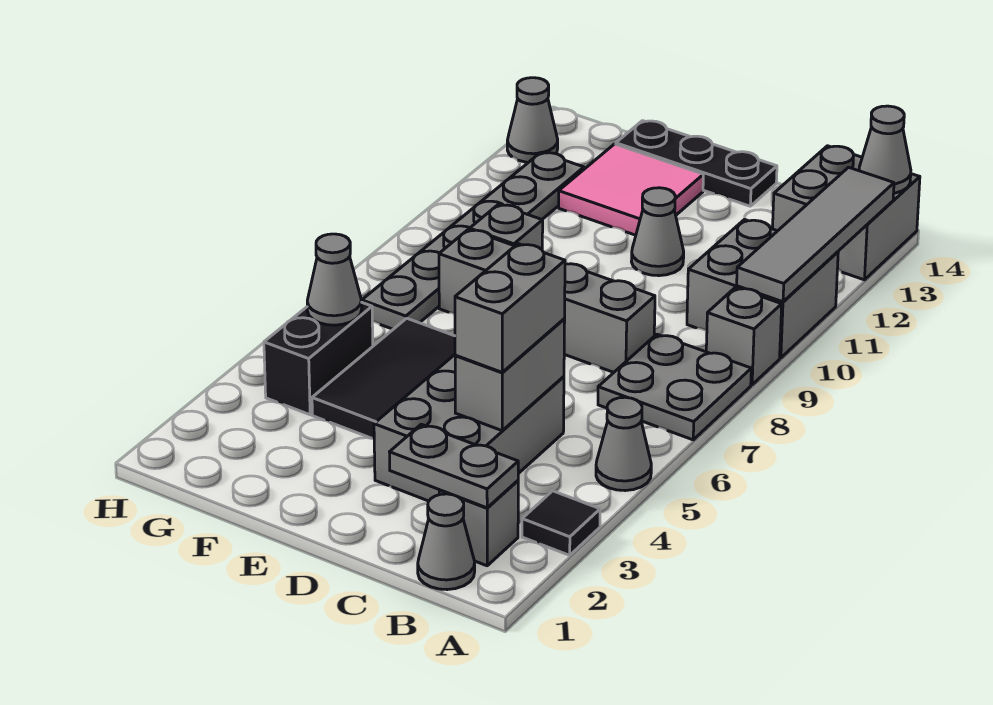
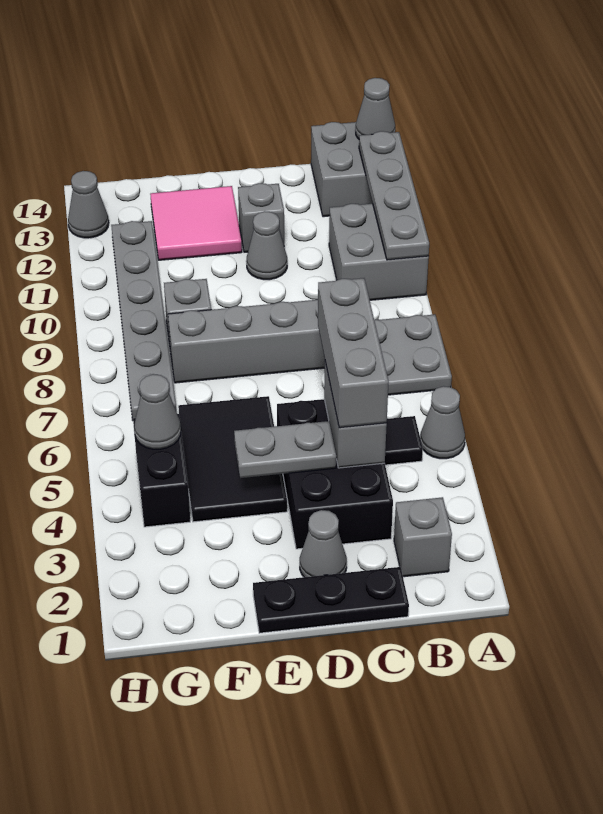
black 1x1 tile [522,491,600,555] -> black 1x1 tile moved to [385,416,423,465]
grey 1x1 brick [706,288,782,385] -> grey 1x1 brick moved to [238,183,284,252]
grey 1x4 tile [737,167,894,302] -> grey 1x4 plate [359,131,429,260]
grey 1x1 cone [418,494,475,590] -> grey 1x1 cone moved to [300,510,347,577]
grey 1x2 plate [390,424,518,508] -> grey 1x2 plate moved to [234,421,336,478]
grey 2x3 brick [374,355,564,501] -> black 2x3 brick [277,399,393,549]
grey 1x2 brick [455,244,565,372] -> grey 1x3 brick [318,278,389,428]
black 1x3 plate [616,121,777,206] -> black 1x3 plate moved to [253,567,409,633]

